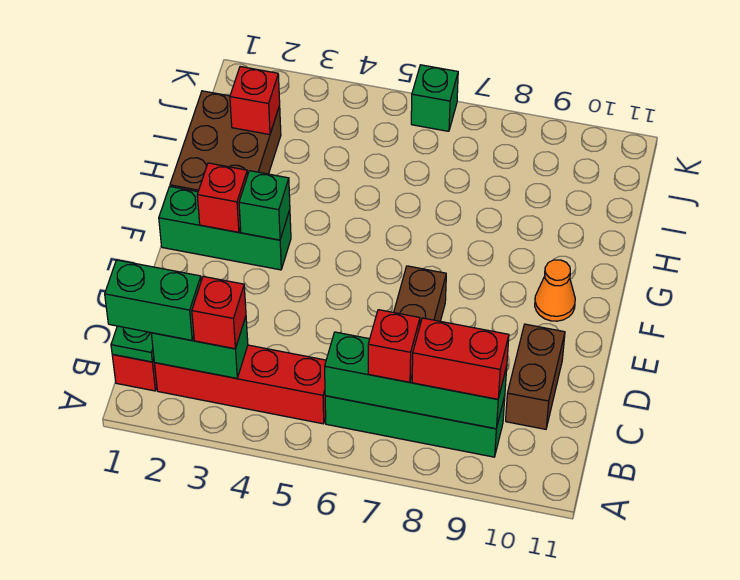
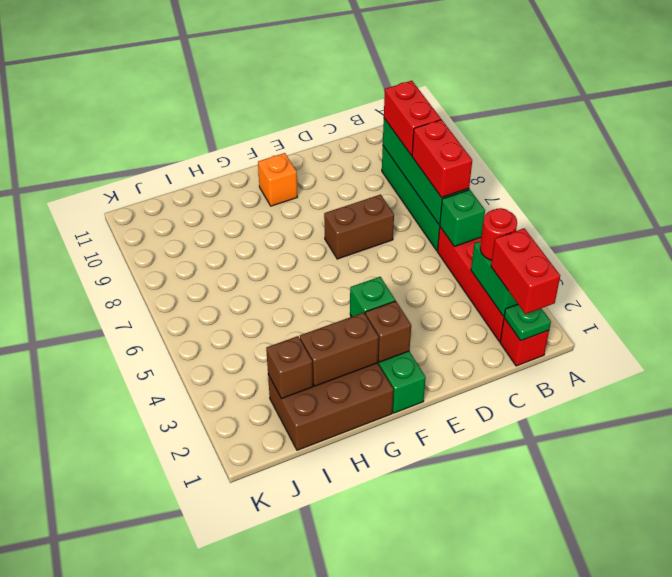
green 1x2 brick [105,260,201,340] -> red 1x2 brick [491,228,560,314]
red 1x1 brick [192,276,246,349] -> red 1x1 round brick [480,208,517,260]
red 1x1 brick [368,310,420,382] -> red 1x2 brick [412,120,472,198]
brown 1x2 brick [506,324,565,429] -> brown 1x2 brick moved to [300,313,379,386]
red 1x1 brick [197,163,248,232] -> brown 1x1 brick [365,301,411,362]
orange 1x1 cone [535,260,575,321] -> orange 1x1 brick [258,153,297,206]
red 1x1 brick [230,67,280,135] -> brown 1x1 brick [266,336,313,399]
green 1x1 brick [411,65,458,131] -> green 1x1 brick moved to [440,190,485,247]

